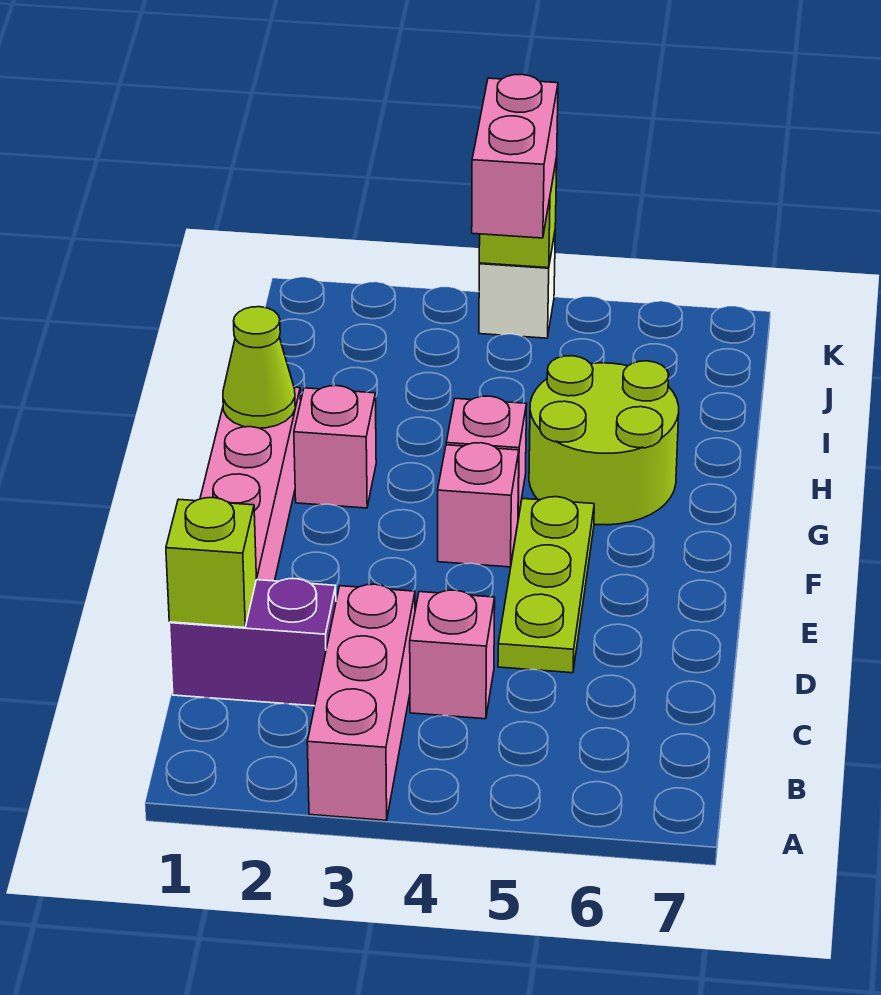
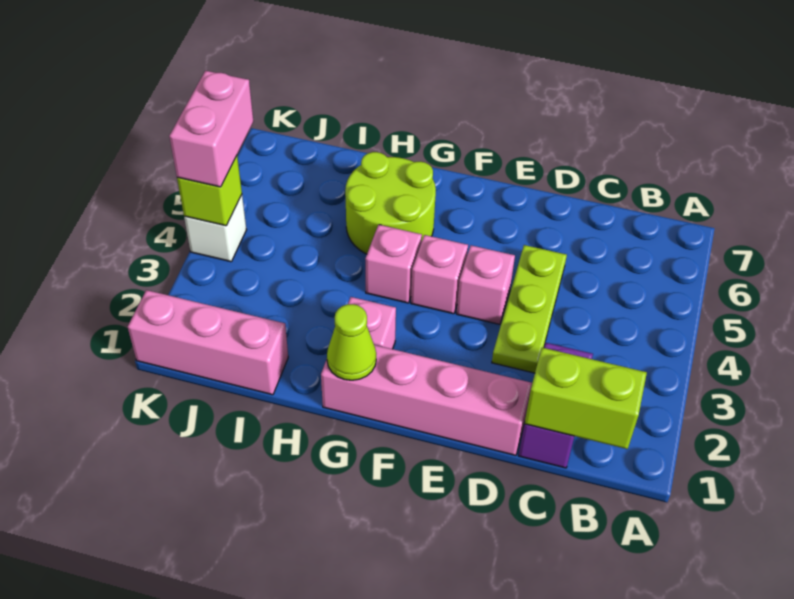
pink 1x3 brick [307,584,415,820] -> pink 1x3 brick moved to [128,290,288,395]
lime 1x1 brick [166,498,256,628] -> lime 1x2 brick [524,348,647,449]
pink 1x1 brick [410,590,495,719] -> pink 1x1 brick moved to [456,245,515,324]
lime 1x3 plate [498,497,594,673] -> lime 1x3 plate turned to [492,245,567,373]
pink 1x2 brick [472,74,558,238] -> pink 1x2 brick turned to [169,71,254,187]

